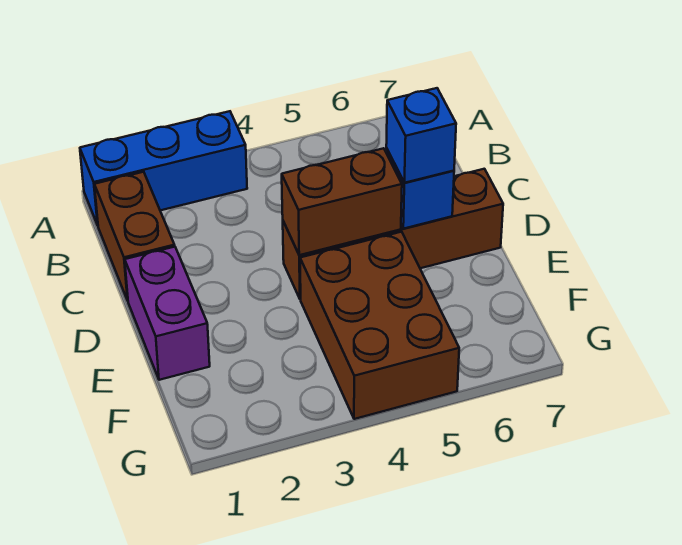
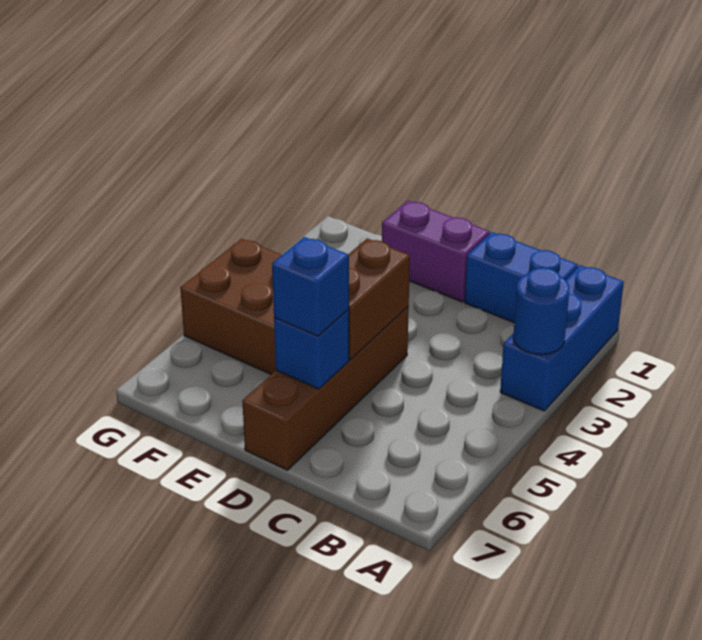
none -> blue 1x1 round brick [513,268,570,355]
brown 1x2 brick [94,172,175,301] -> blue 1x2 brick [465,232,578,322]

